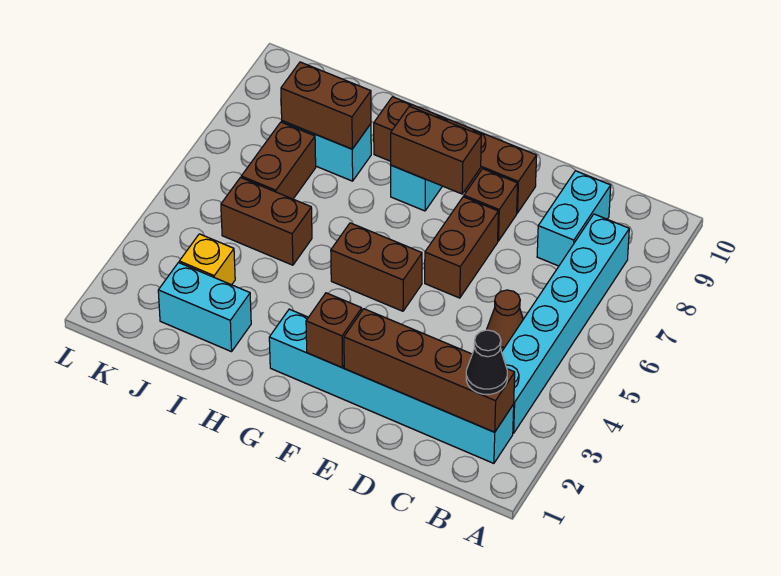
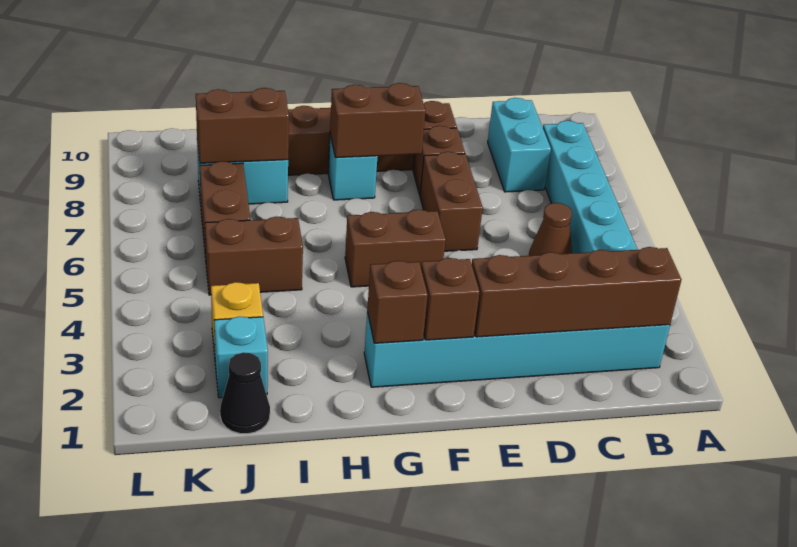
black 1x1 cone [466,330,507,395] -> black 1x1 cone moved to [220,352,270,434]
none -> brown 1x1 brick [367,261,428,343]
cyan 1x2 brick [158,263,251,352] -> cyan 1x1 brick [214,316,268,398]

